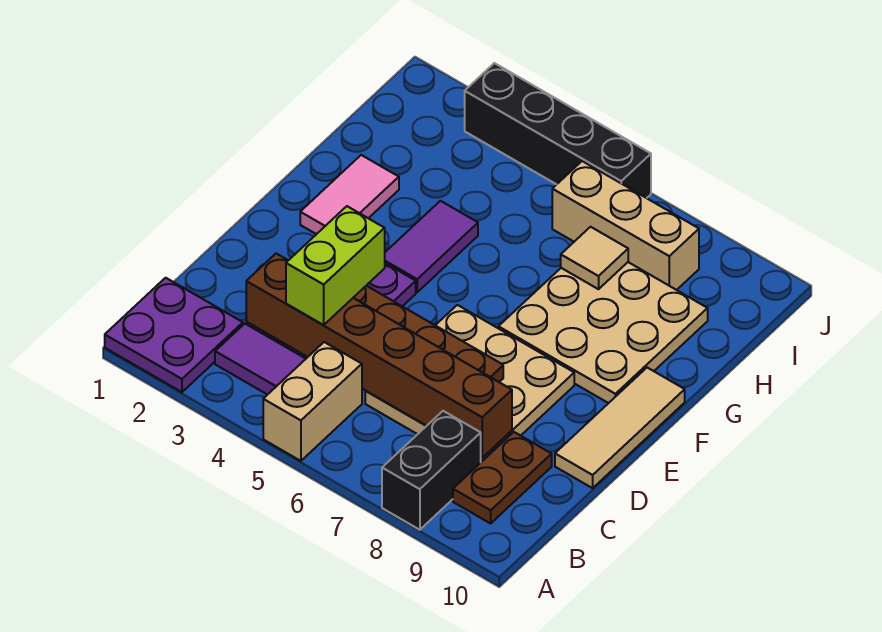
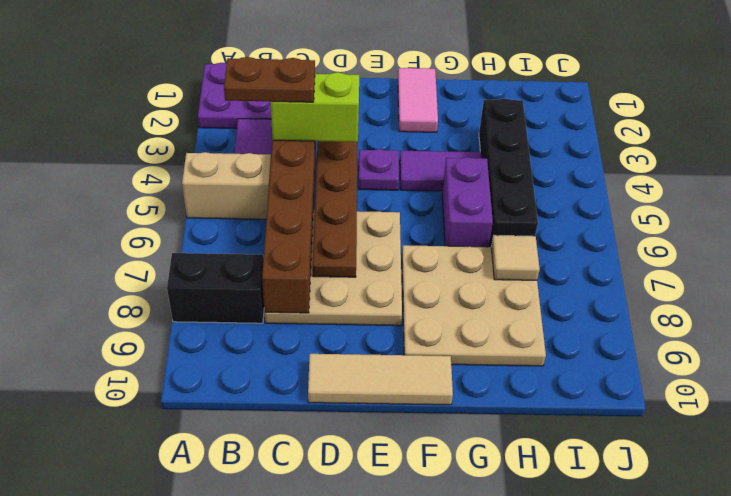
brown 1x2 plate [453,432,552,523] -> brown 1x2 plate moved to [224,57,315,102]
pink 1x2 tile [300,155,399,234] -> pink 1x2 tile turned to [398,68,438,132]
none -> purple 1x2 brick [442,157,493,247]
tan 1x3 brick [552,161,699,290] -> none
black 1x4 brick [465,63,651,198] -> black 1x4 brick moved to [479,98,538,247]

